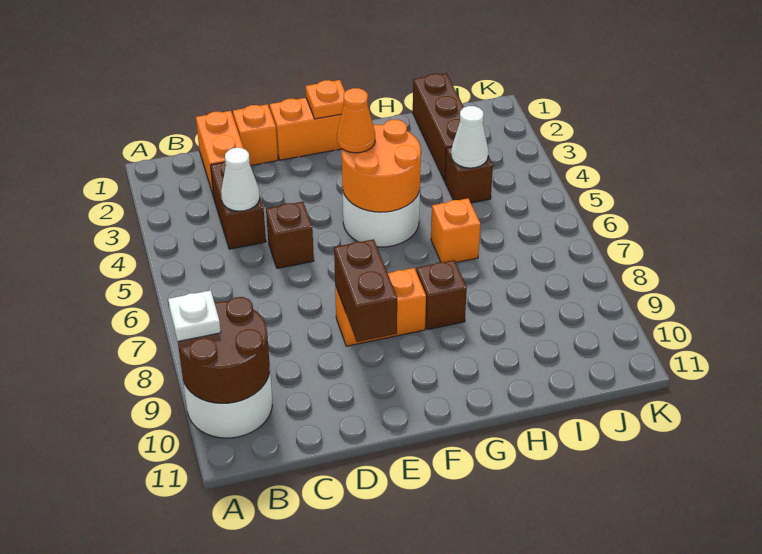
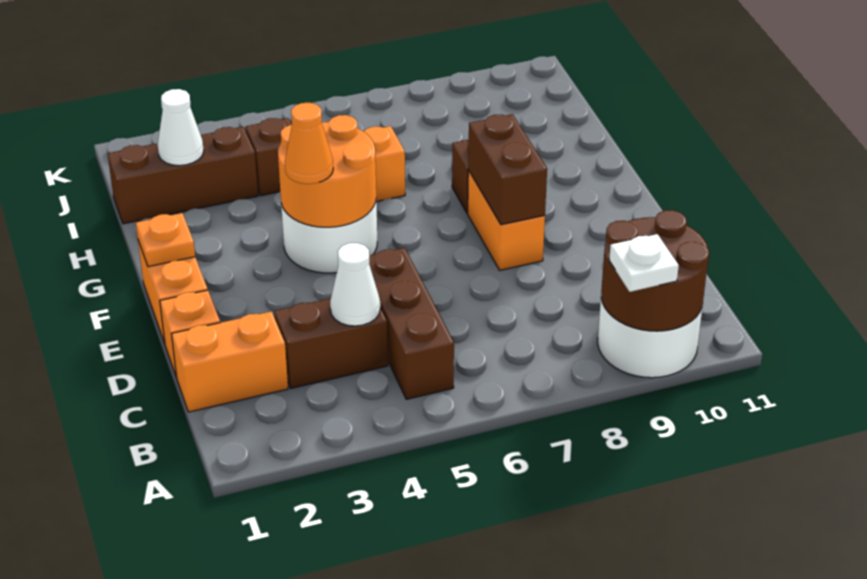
brown 1x1 brick [266,202,314,268] -> brown 1x3 brick [369,248,454,399]
brown 1x2 brick [334,239,397,342] -> brown 1x2 brick turned to [468,114,547,225]
white 1x1 cone [451,106,488,168] -> white 1x1 cone moved to [158,89,204,166]

